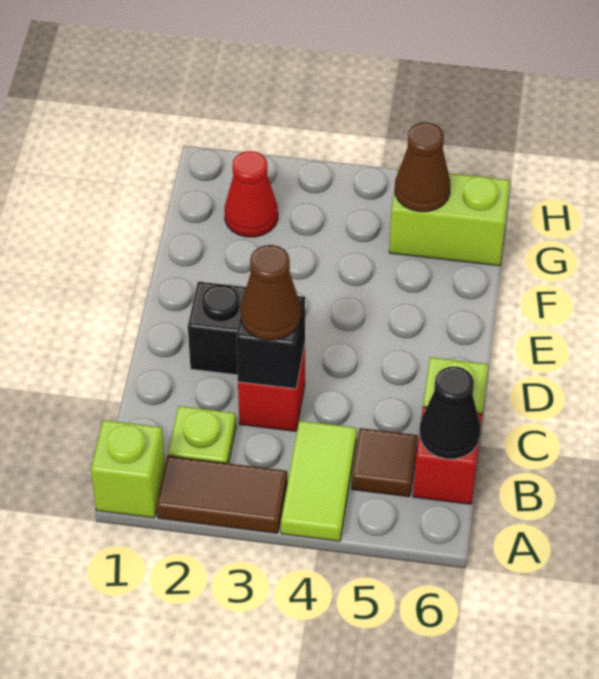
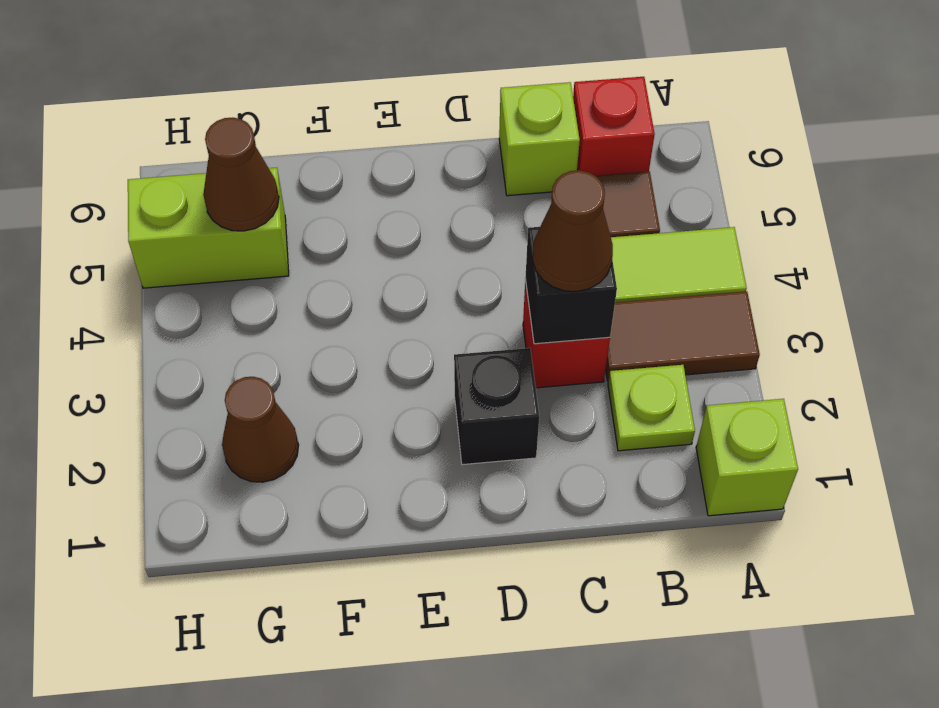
brown 1x2 tile [156,456,287,533] -> brown 1x2 tile turned to [606,291,760,381]
black 1x1 cone [420,367,480,459] -> none
red 1x1 cone [225,151,278,237] -> brown 1x1 cone [222,377,299,482]
lime 1x2 brick [389,168,510,266] -> lime 1x2 brick turned to [128,168,289,288]

